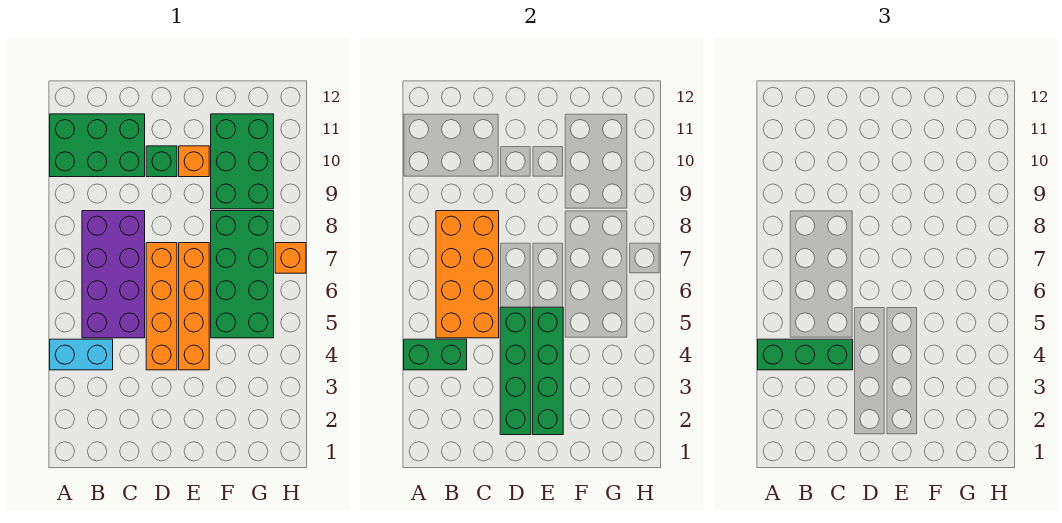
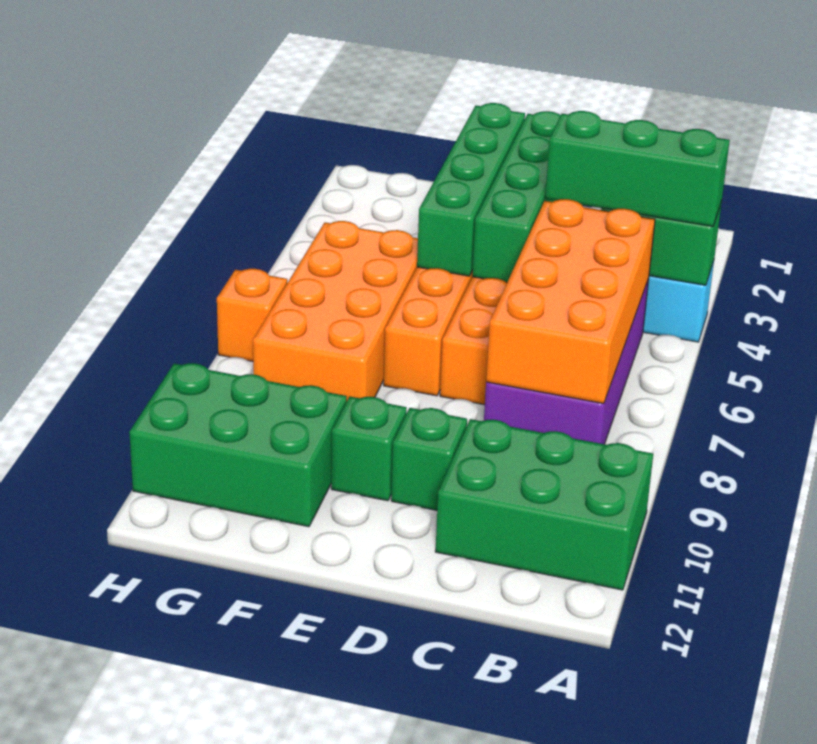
orange 1x1 brick [179,146,209,177] -> green 1x1 brick [331,397,407,501]
green 2x4 brick [211,211,274,338] -> orange 2x4 brick [253,221,418,400]
green 2x3 brick [211,114,274,209] -> green 2x3 brick turned to [129,363,347,527]

